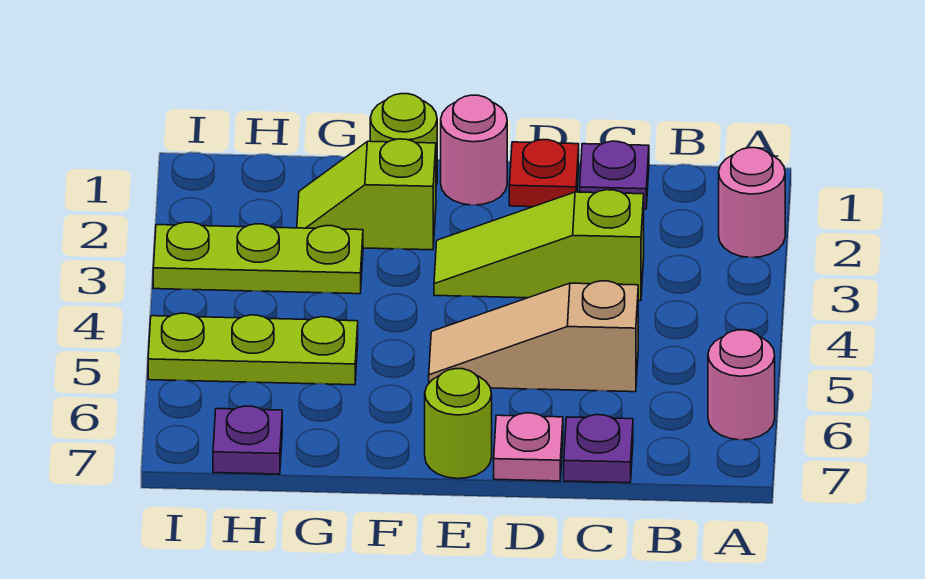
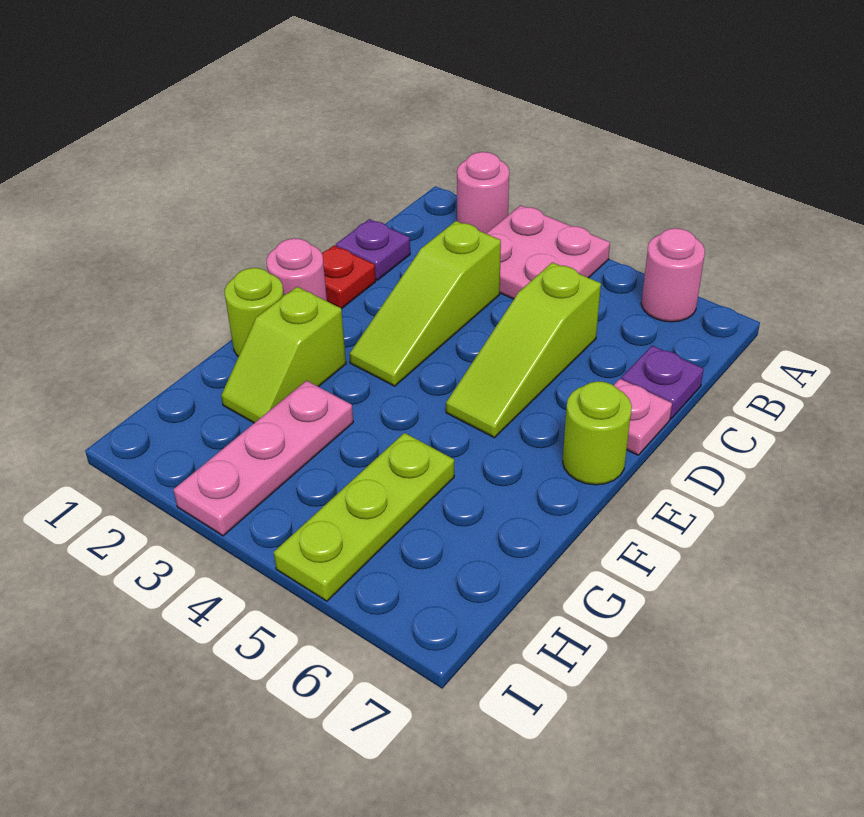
none -> pink 2x2 plate [486,205,610,299]
tan 1x3 slope [429,281,638,392] -> lime 1x3 slope [446,262,601,438]
lime 1x3 plate [153,222,363,294] -> pink 1x3 plate [174,381,353,536]
purple 1x1 plate [213,406,282,474] -> none

